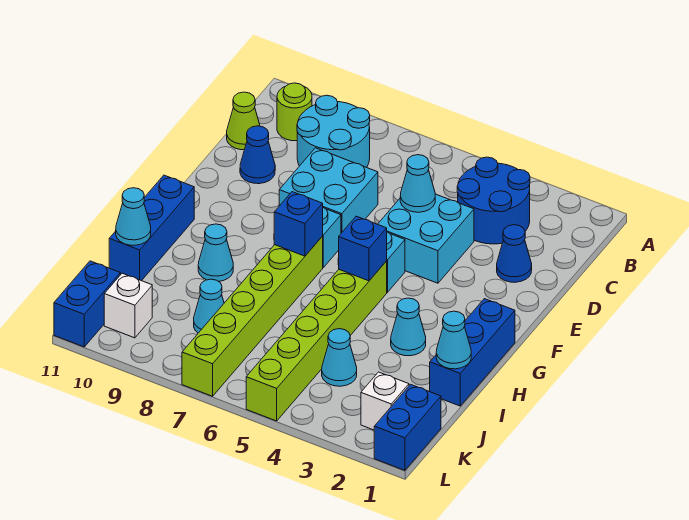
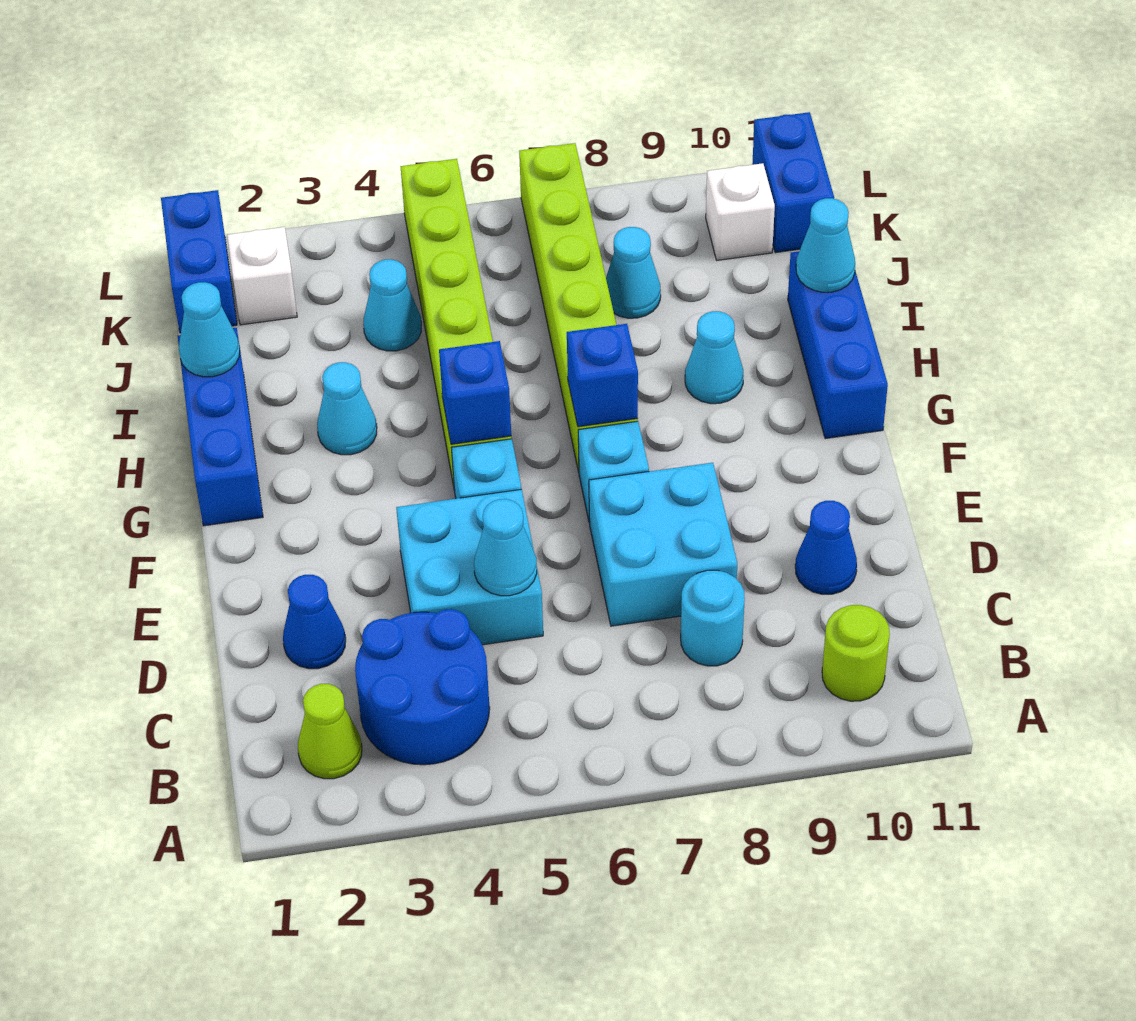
cyan 2x2 round brick [297,95,370,168] -> cyan 1x1 round brick [681,570,745,666]
lime 1x1 cone [227,92,260,150] -> lime 1x1 cone moved to [298,684,362,779]

